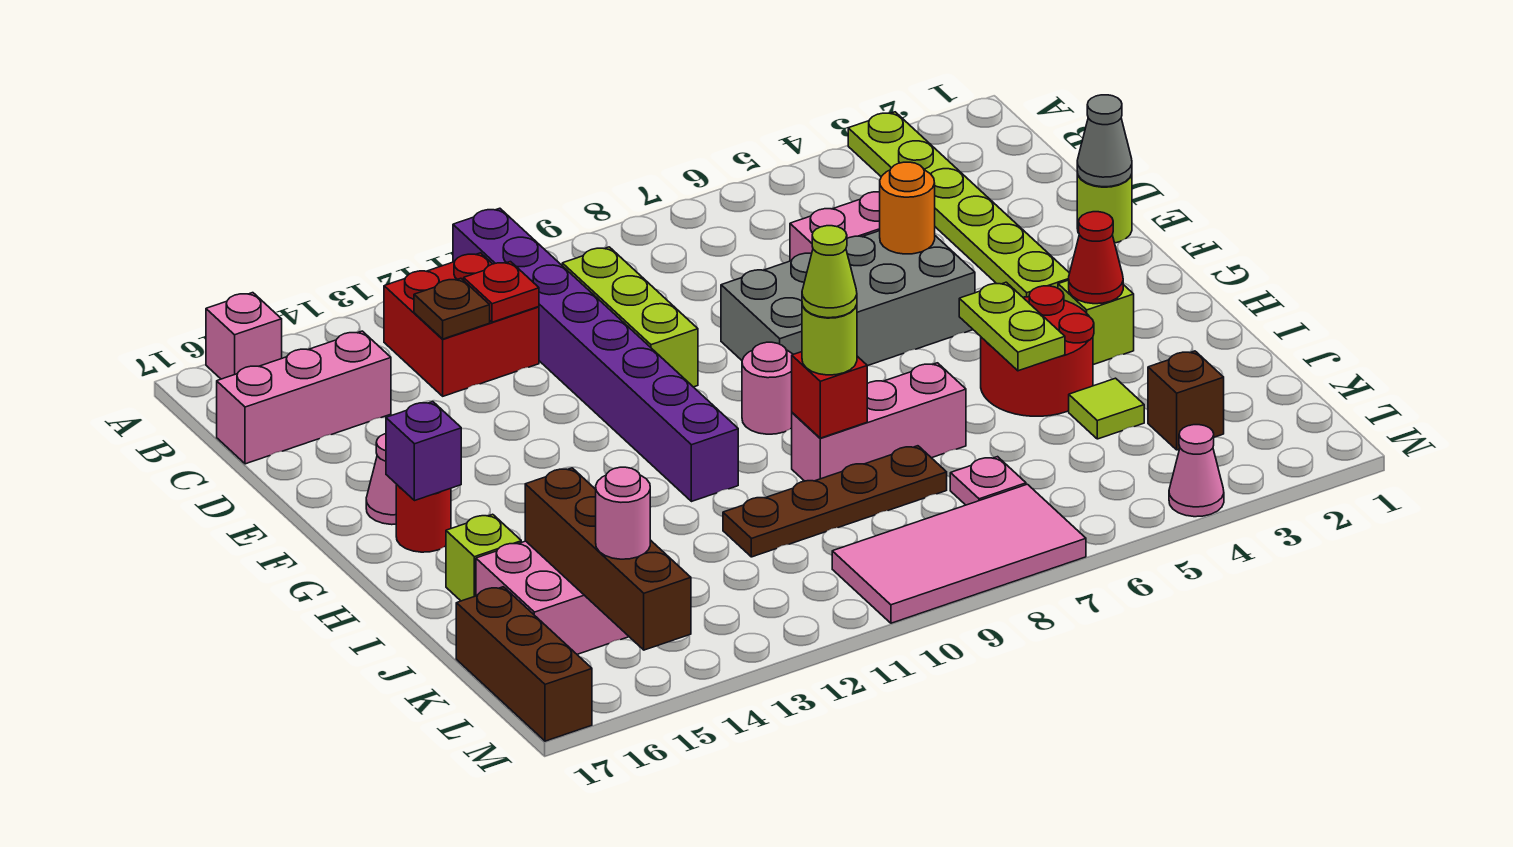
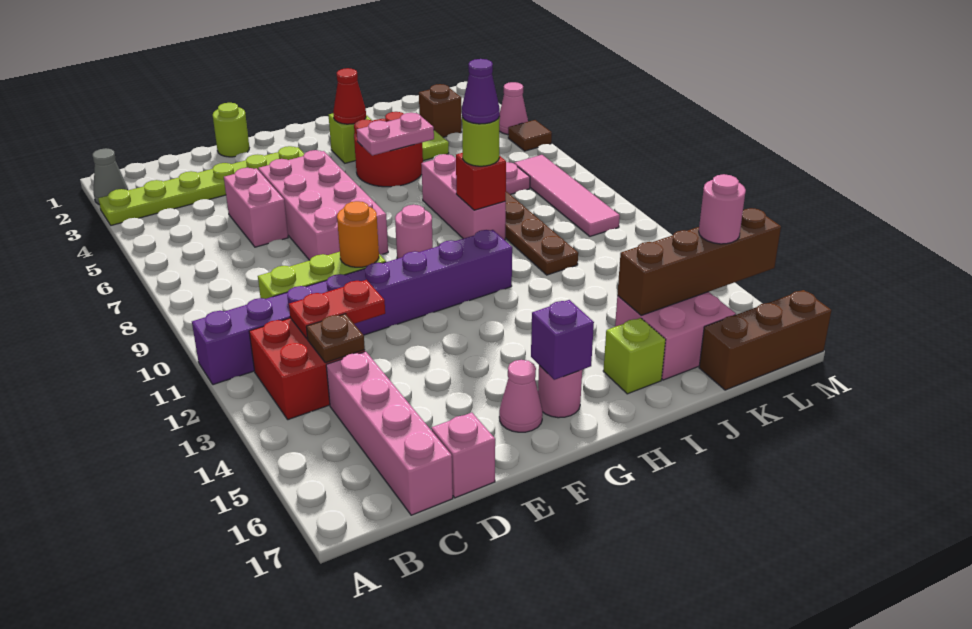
pink 1x1 brick [206,293,282,379] -> pink 1x1 brick moved to [431,413,495,498]
red 1x1 plate [464,262,539,322] -> red 1x2 plate [289,280,385,339]
pink 1x3 brick [217,331,391,464] -> pink 1x4 brick [326,351,453,515]
grey 1x1 cone [1077,95,1132,187] -> grey 1x1 cone moved to [93,148,128,205]
grey 2x4 brick [721,231,975,366] -> pink 2x4 brick [258,150,388,260]
orange 1x1 round brick [880,162,935,254] -> orange 1x1 round brick moved to [337,201,379,267]
red 1x1 round brick [396,484,451,552] -> pink 1x1 round brick [538,365,582,418]
lime 1x2 plate [959,282,1065,371] -> pink 1x2 plate [357,113,434,156]
lime 1x1 cone [802,226,857,318] -> purple 1x1 cone [462,59,500,124]
pink 2x4 tile [832,484,1086,623] -> pink 1x4 tile [514,155,620,236]
none -> brown 1x1 tile [508,120,552,151]

